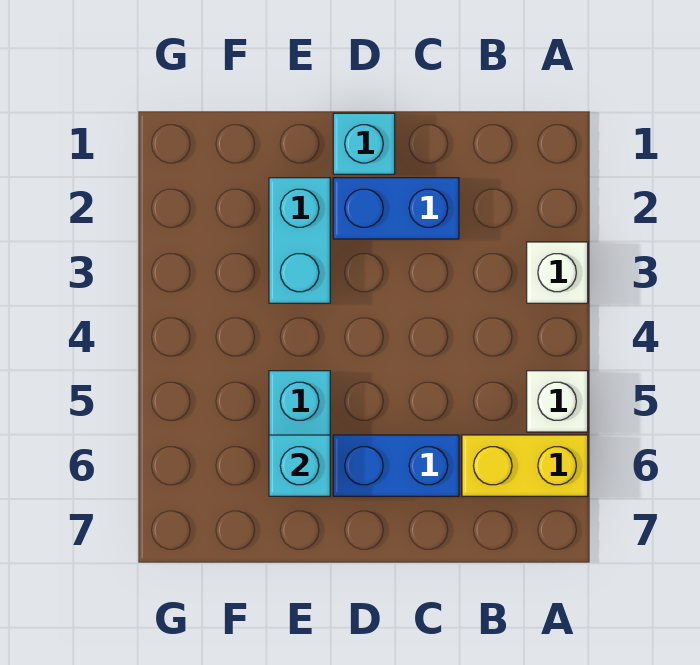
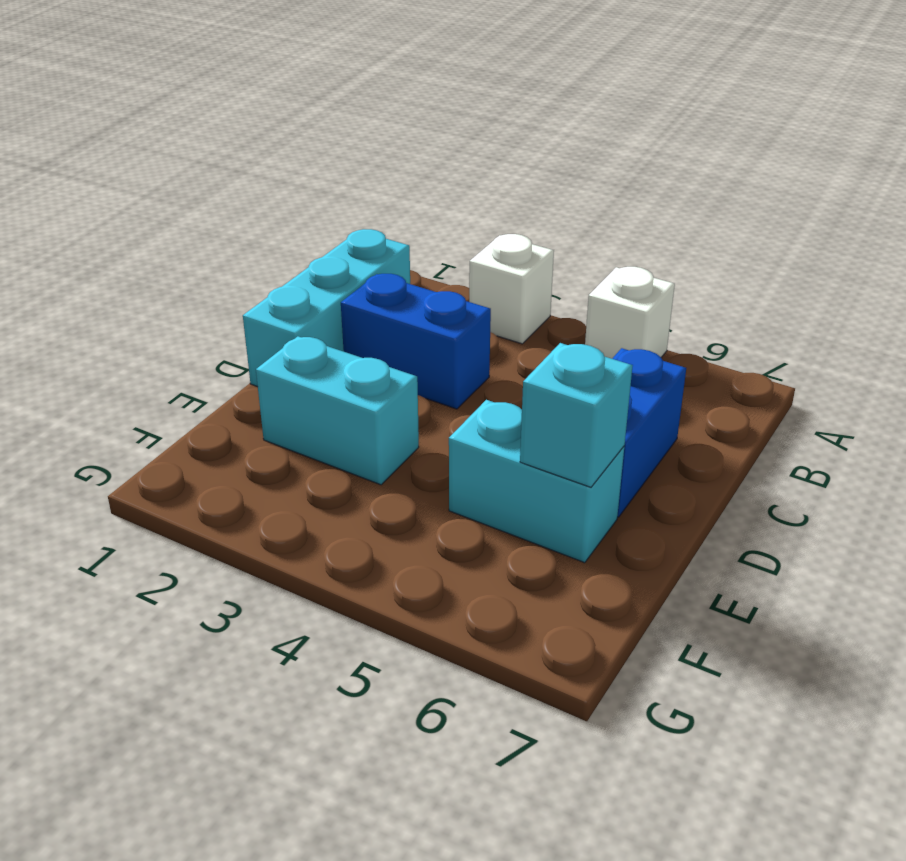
yellow 1x2 brick [462,435,588,496] -> none
blue 1x2 brick [333,178,459,239] -> blue 1x2 brick turned to [341,274,491,409]
cyan 1x1 brick [333,113,395,174] -> cyan 1x3 brick [243,229,410,387]

